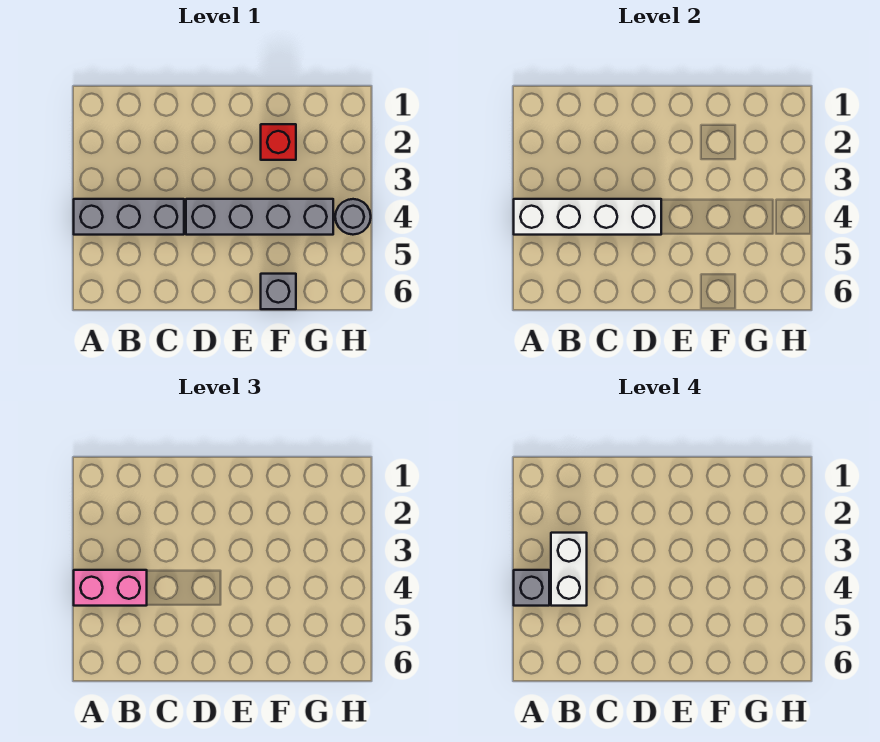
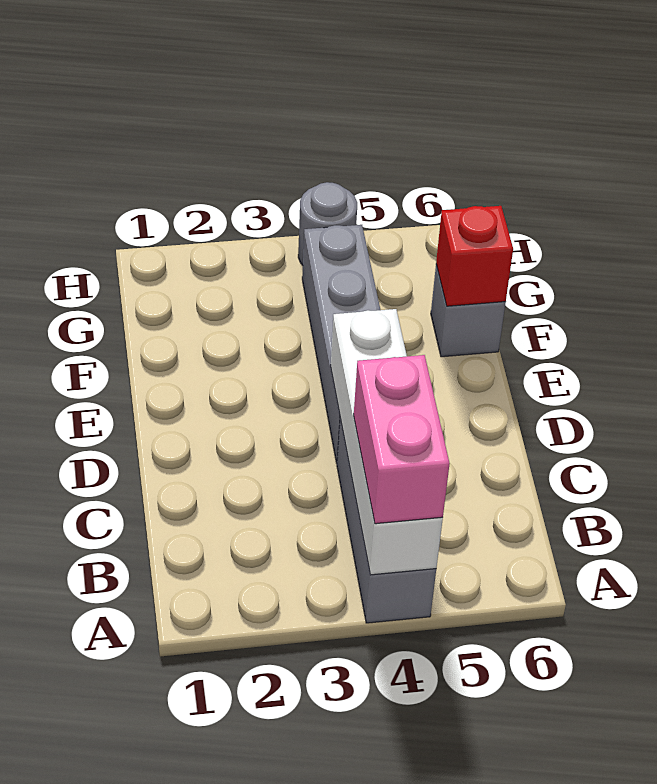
grey 1x1 brick [514,570,549,606] -> none
white 1x2 brick [551,533,587,606] -> none
red 1x1 brick [261,124,296,160] -> red 1x1 brick moved to [436,206,513,306]

